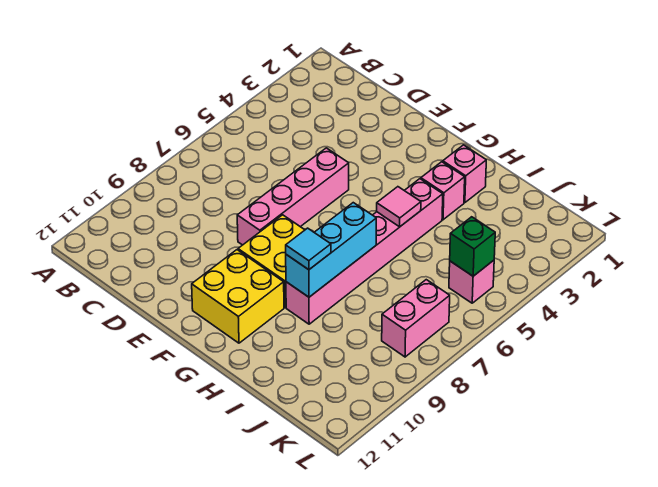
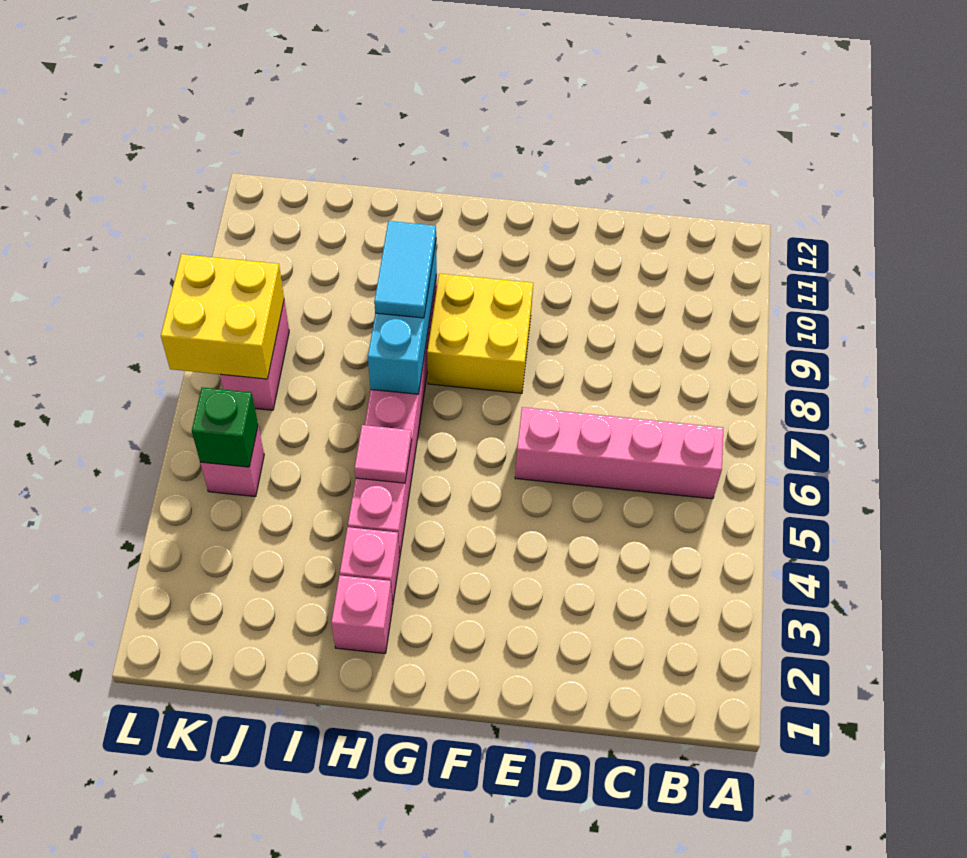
pink 1x4 brick [237,148,349,245] -> pink 1x4 brick turned to [515,407,723,499]
yellow 2x2 brick [192,250,284,343] -> yellow 2x2 brick moved to [161,254,284,379]
cyan 1x1 tile [286,228,331,270] -> cyan 1x2 tile [374,221,436,318]

